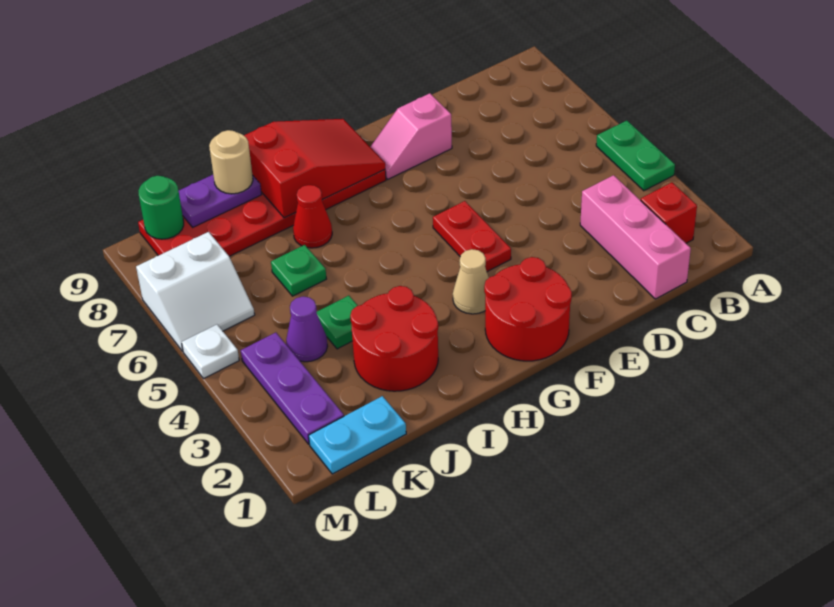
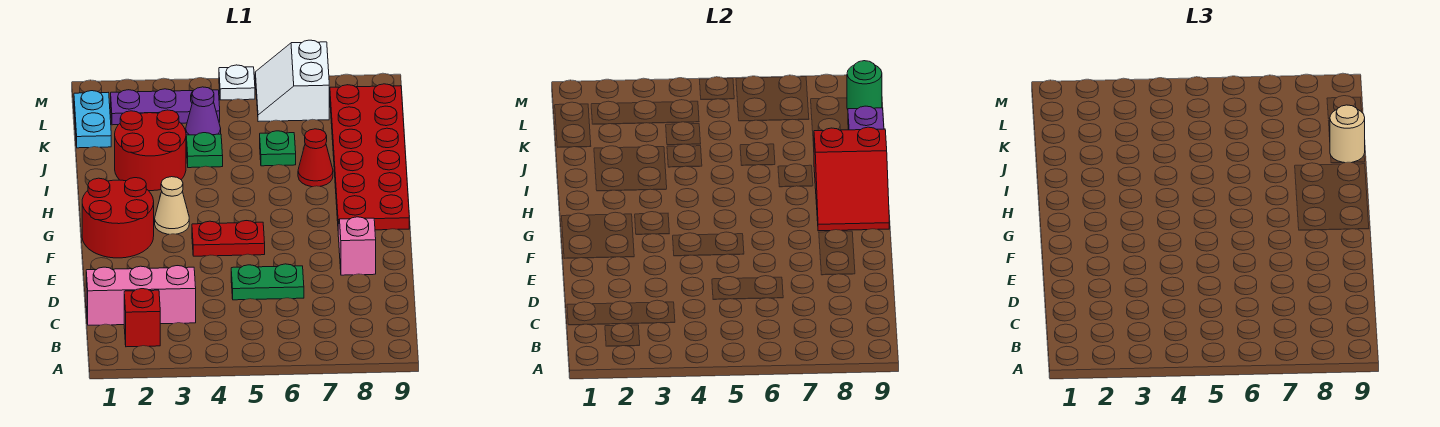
green 1x2 plate [596,121,675,191] -> green 1x2 plate moved to [231,264,304,300]

